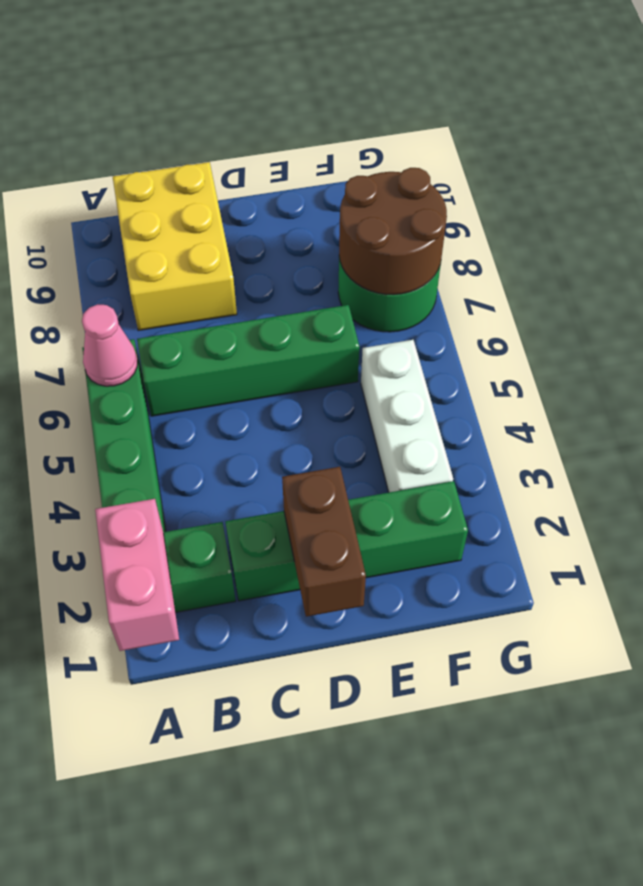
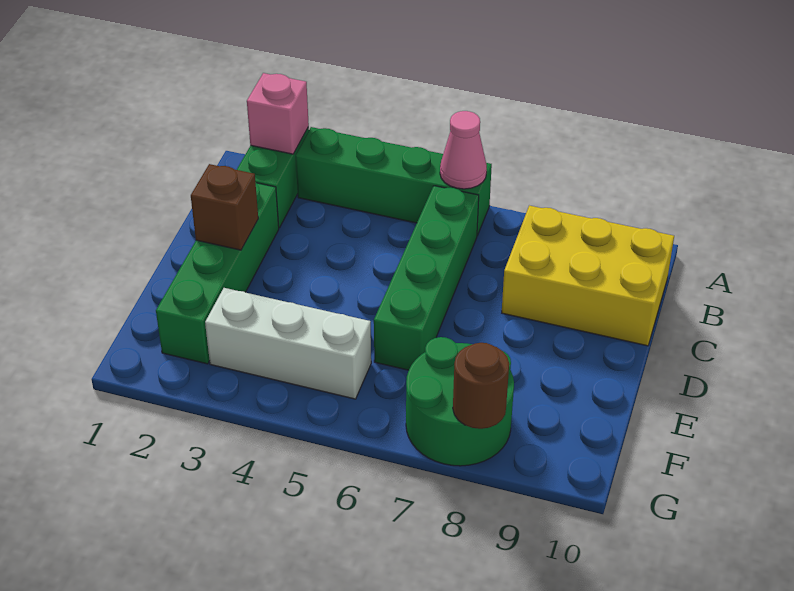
pink 1x2 brick [95,499,179,651] -> pink 1x1 brick [247,73,309,154]
brown 1x2 brick [282,467,366,617] -> brown 1x1 brick [191,164,258,250]
brown 2x2 round brick [339,168,447,295] -> brown 1x1 round brick [453,343,509,429]

